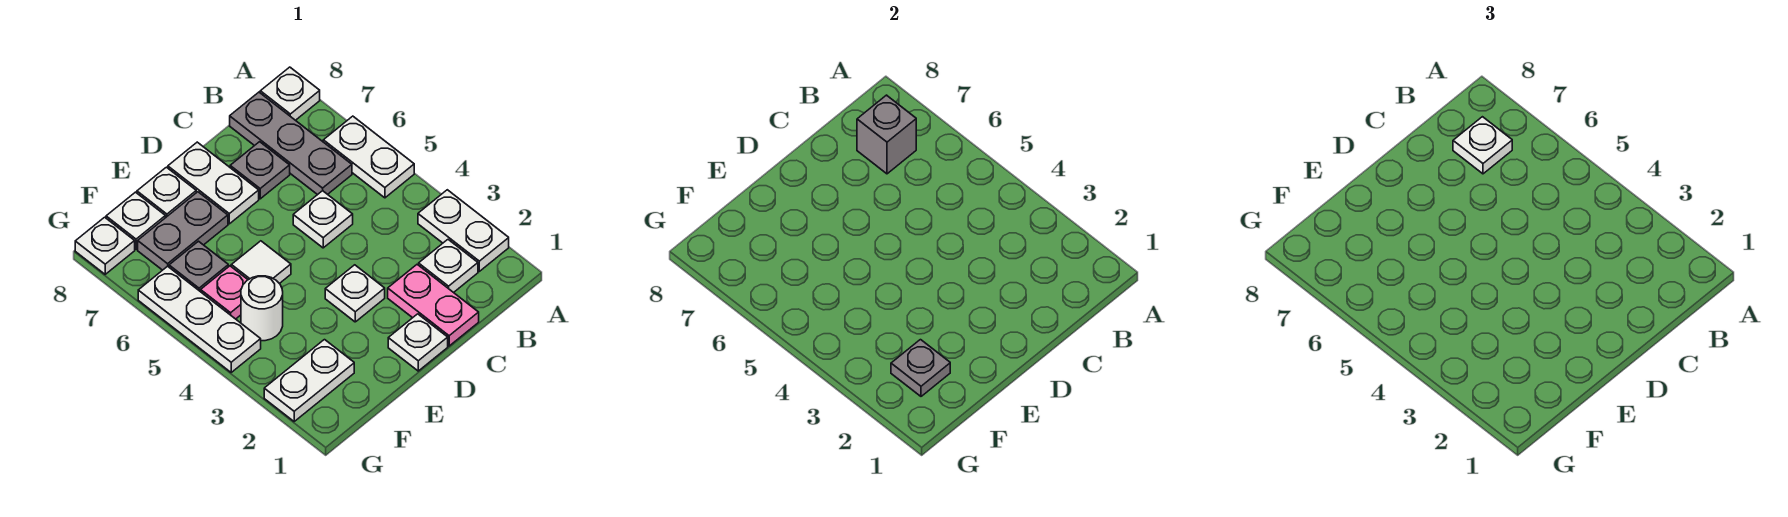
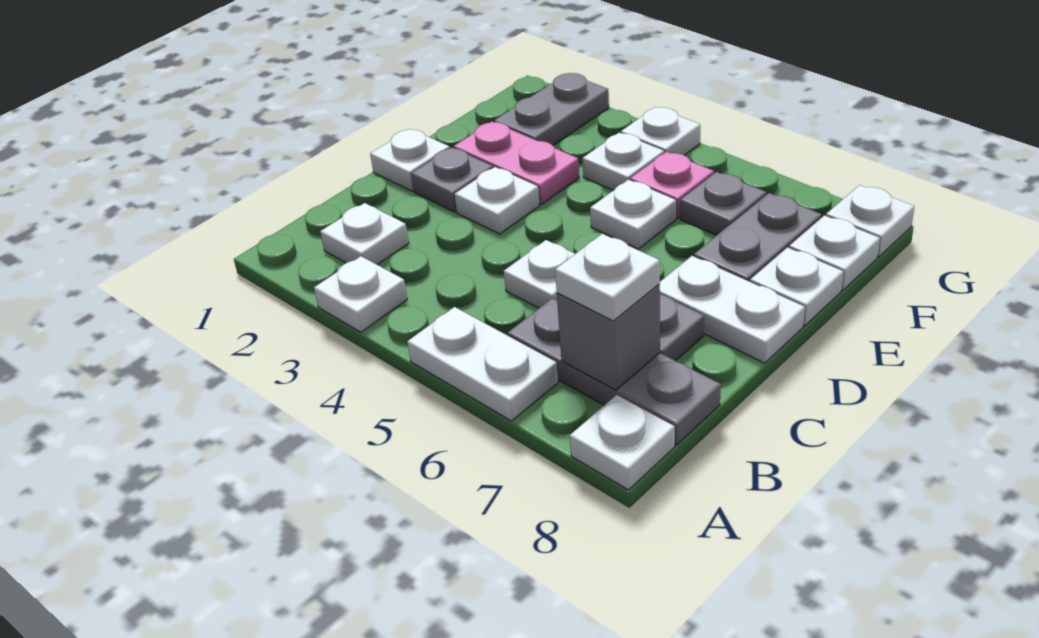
white 1x2 plate [418,190,509,271] -> white 1x1 plate [314,256,407,332]
pink 1x2 plate [388,265,479,346] -> pink 1x2 plate moved to [454,122,579,204]
white 1x1 tile [231,241,291,284] -> white 1x1 plate [590,180,676,249]
white 1x2 plate [264,340,354,421] -> grey 1x2 plate [494,73,609,145]
grey 1x1 plate [891,340,950,396] -> grey 1x1 plate moved to [411,147,493,212]
white 1x1 round brick [241,276,283,341] -> white 1x1 plate [582,133,664,190]
white 1x3 plate [138,266,261,372] -> white 1x1 plate [621,107,700,155]

